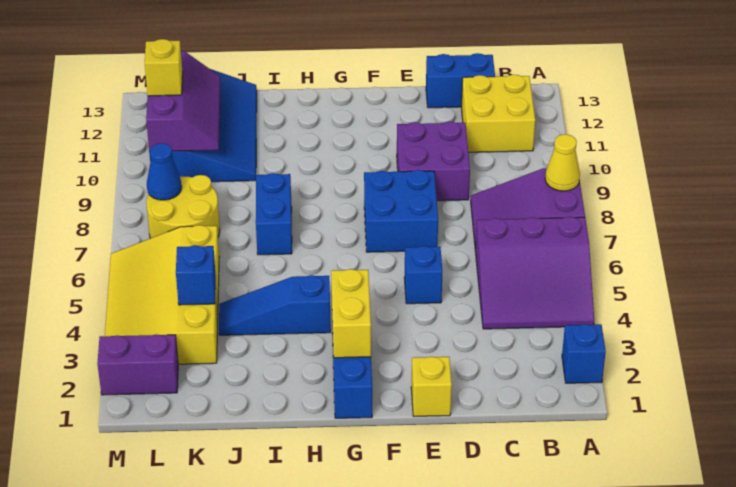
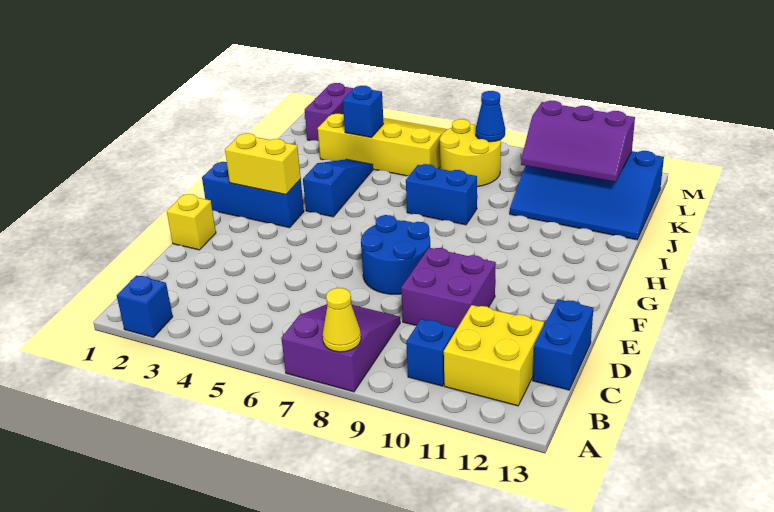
purple 3x3 slope [475,217,594,329] -> none
blue 1x1 brick [404,246,443,304] -> blue 1x1 brick moved to [406,319,456,386]
blue 2x2 brick [364,170,438,252] -> blue 2x2 round brick [361,215,430,294]
yellow 1x1 brick [145,39,183,96] -> none

